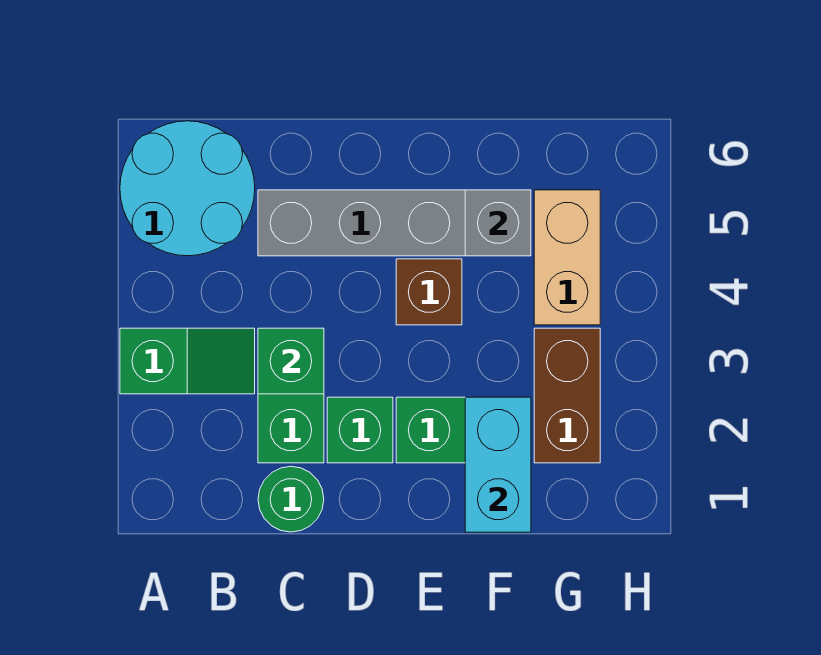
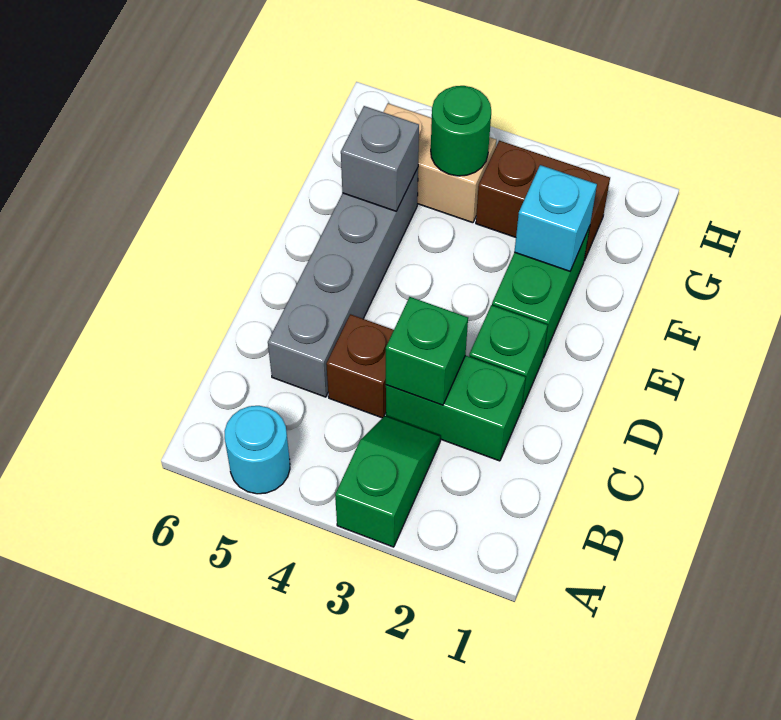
cyan 2x2 round brick [120,121,255,256] -> cyan 1x1 round brick [225,406,290,494]
green 1x1 round brick [258,466,324,532] -> green 1x1 round brick moved to [431,86,491,176]
brown 1x1 brick [396,259,462,325] -> brown 1x1 brick moved to [326,314,394,418]
cyan 1x2 brick [465,397,531,532] -> cyan 1x1 brick [514,165,597,271]

